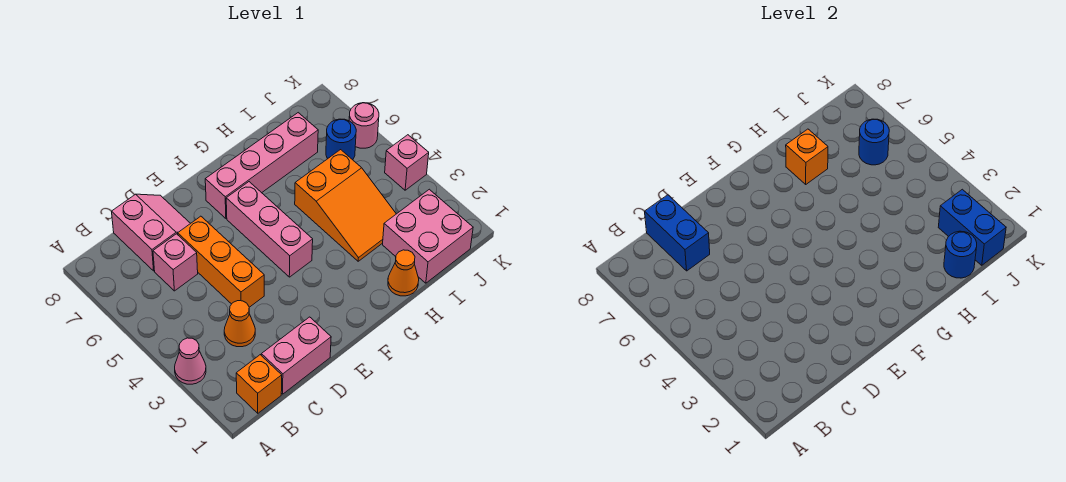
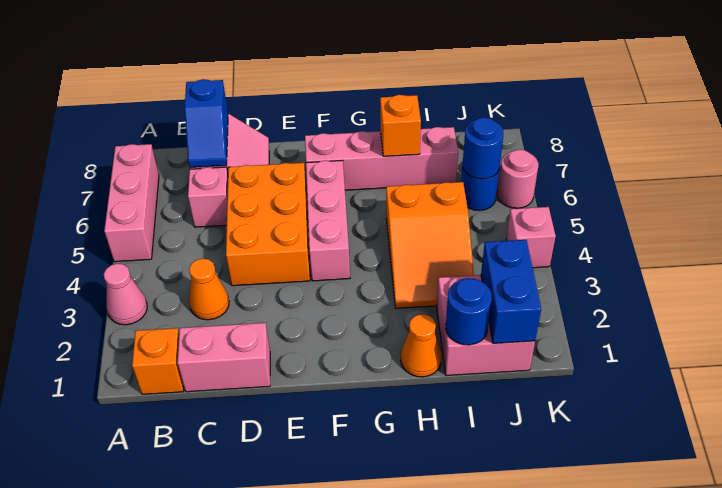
none -> pink 1x3 brick [104,144,159,262]
blue 1x2 brick [645,195,710,271] -> blue 1x2 slope [185,79,228,168]
orange 1x3 brick [178,216,264,307] -> orange 2x3 brick [226,163,310,286]

